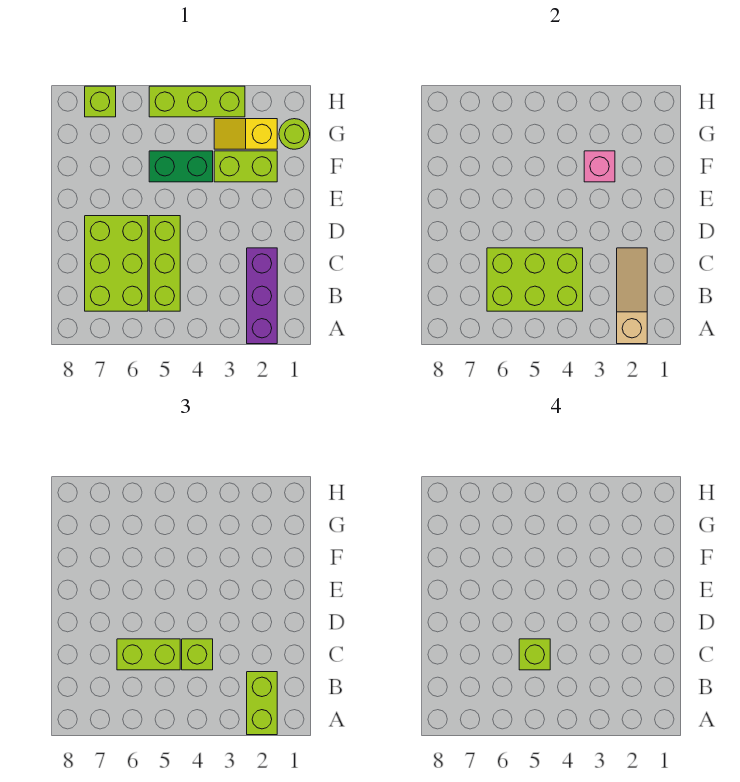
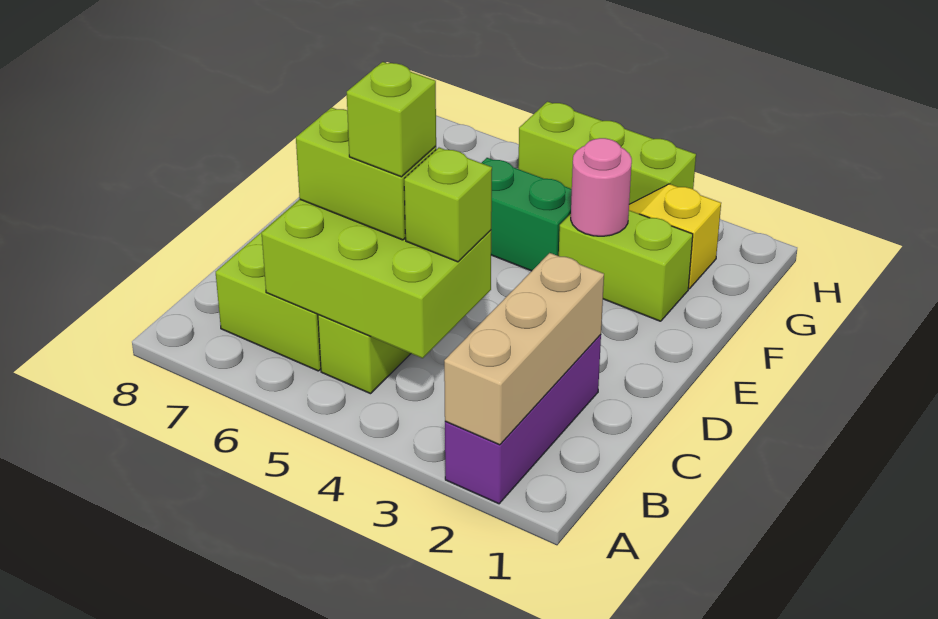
tan 1x3 slope [617,248,647,344] -> tan 1x3 brick [444,253,604,445]
lime 1x2 brick [247,672,277,735] -> none
pink 1x1 brick [584,151,615,182] -> pink 1x1 round brick [571,138,632,236]
lime 1x1 round brick [279,119,310,149] -> none
lime 1x1 brick [85,86,116,117] -> none

